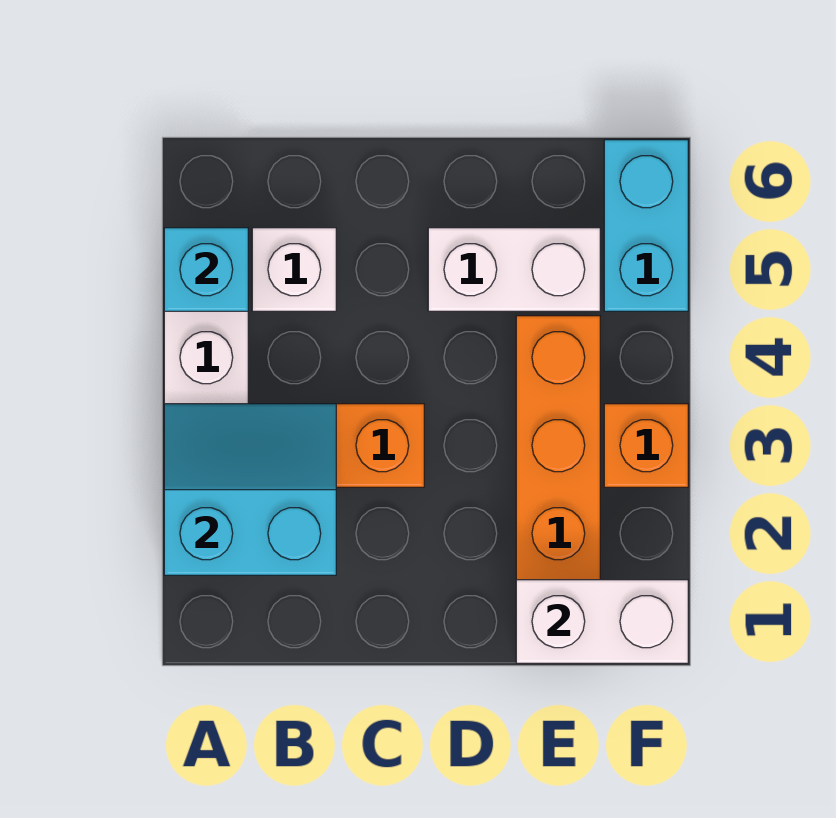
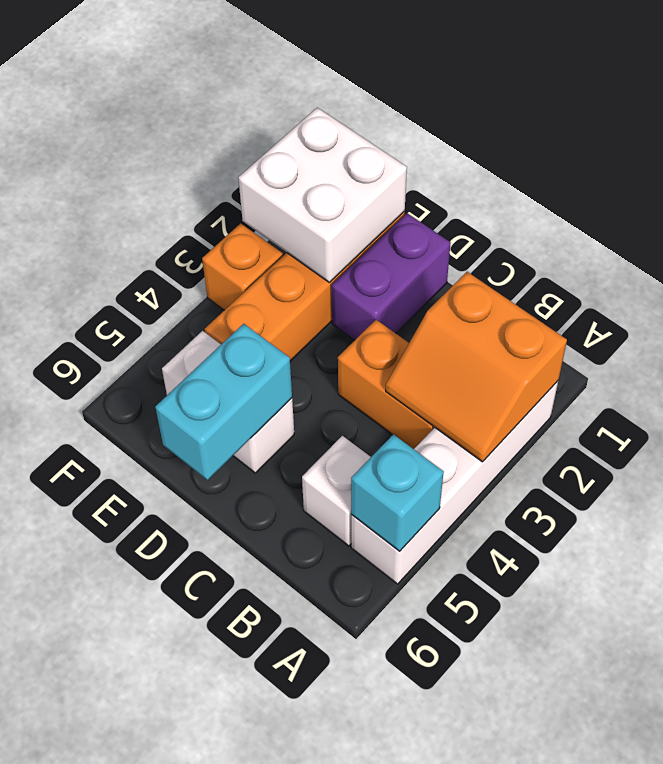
cyan 2x2 slope [164,404,336,575] -> orange 2x2 slope [386,272,567,462]
none -> purple 1x2 brick [332,213,451,340]
white 1x2 brick [516,580,688,663] -> white 2x2 brick [238,108,407,283]
cyan 1x2 brick [604,140,688,311] -> cyan 1x2 brick moved to [155,324,292,480]

